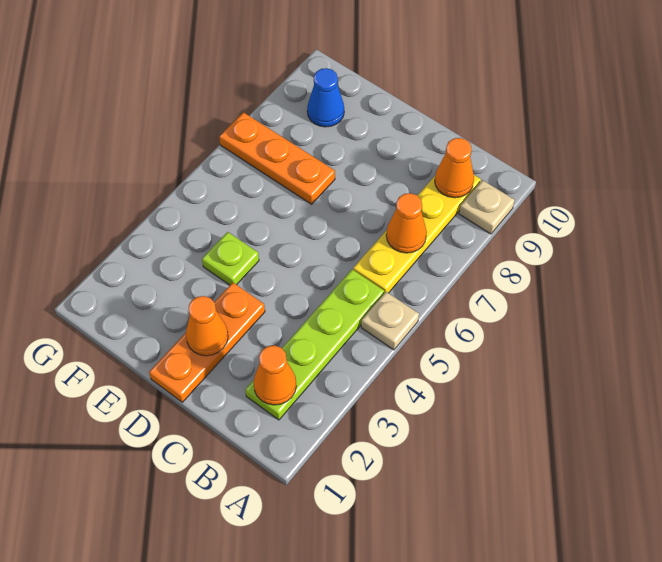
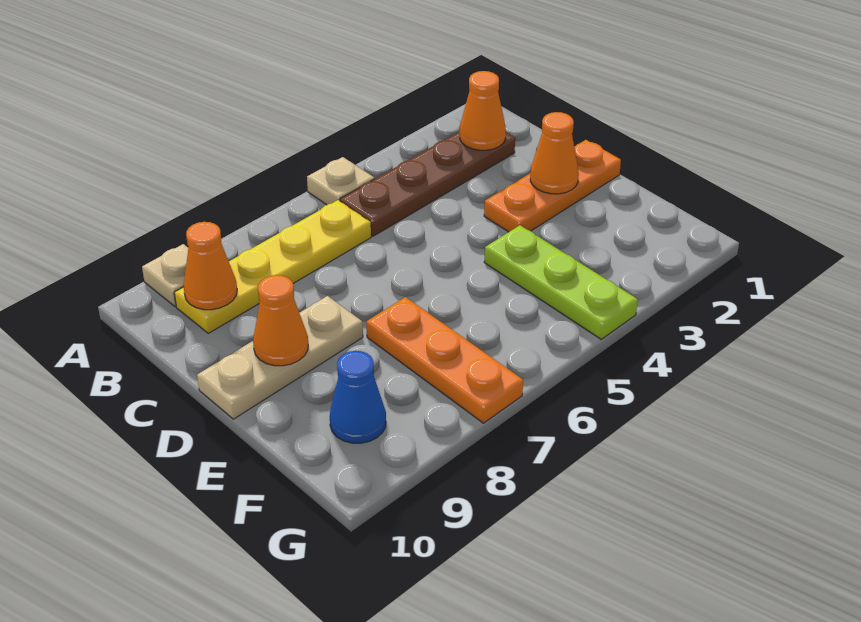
lime 1x4 plate [245,269,384,420] -> brown 1x4 plate [340,131,515,236]
orange 1x1 cone [386,193,427,253] -> orange 1x1 cone moved to [253,275,308,366]
none -> tan 1x3 plate [197,296,363,419]
lime 1x1 plate [202,232,259,285] -> lime 1x3 plate [484,225,638,339]

